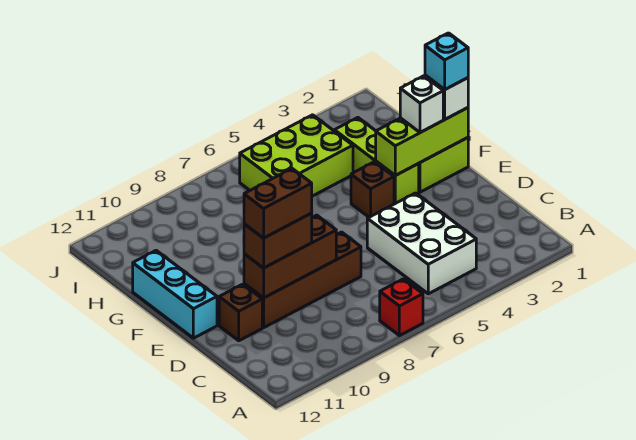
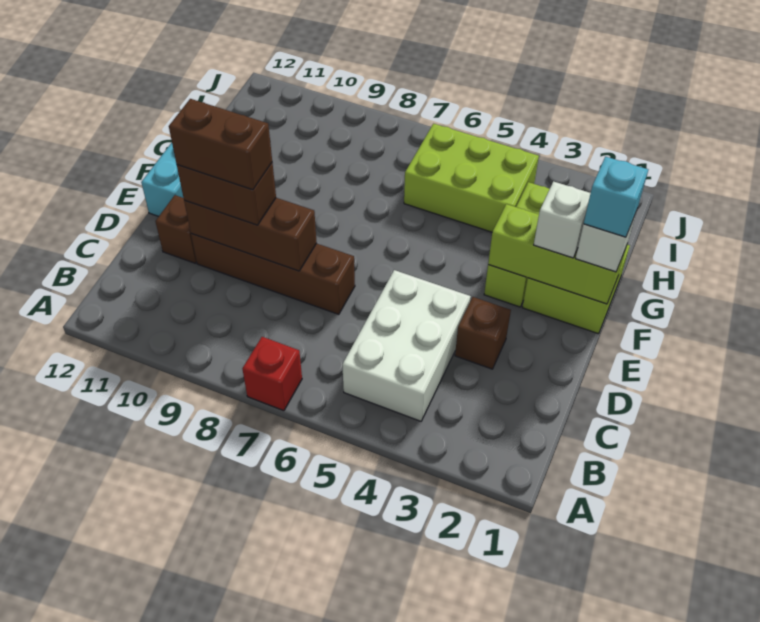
brown 1x1 brick [351,162,394,217] -> brown 1x1 brick moved to [455,297,511,369]

